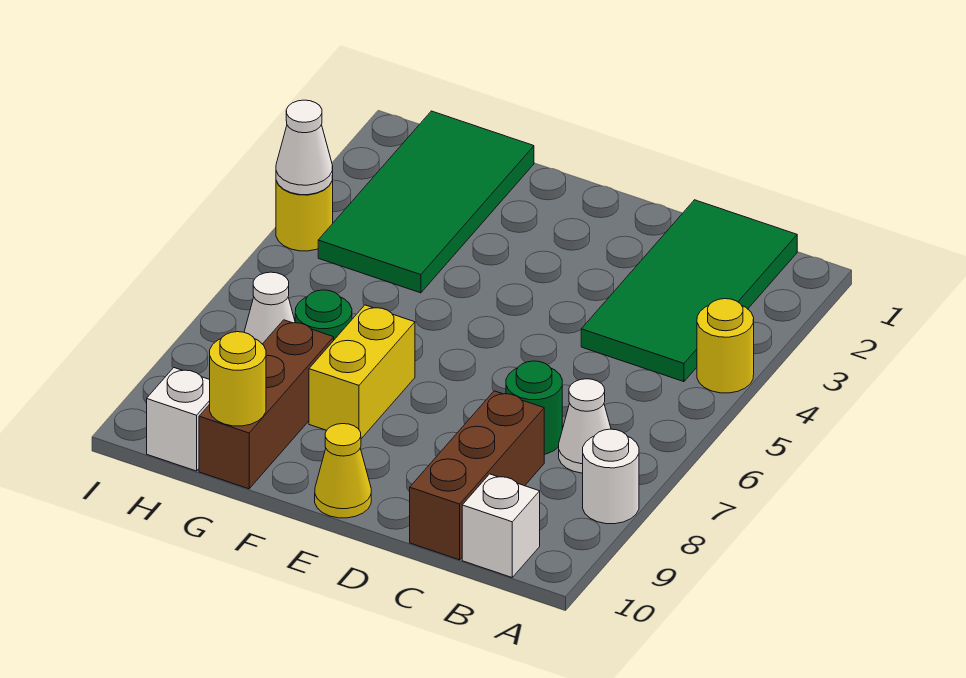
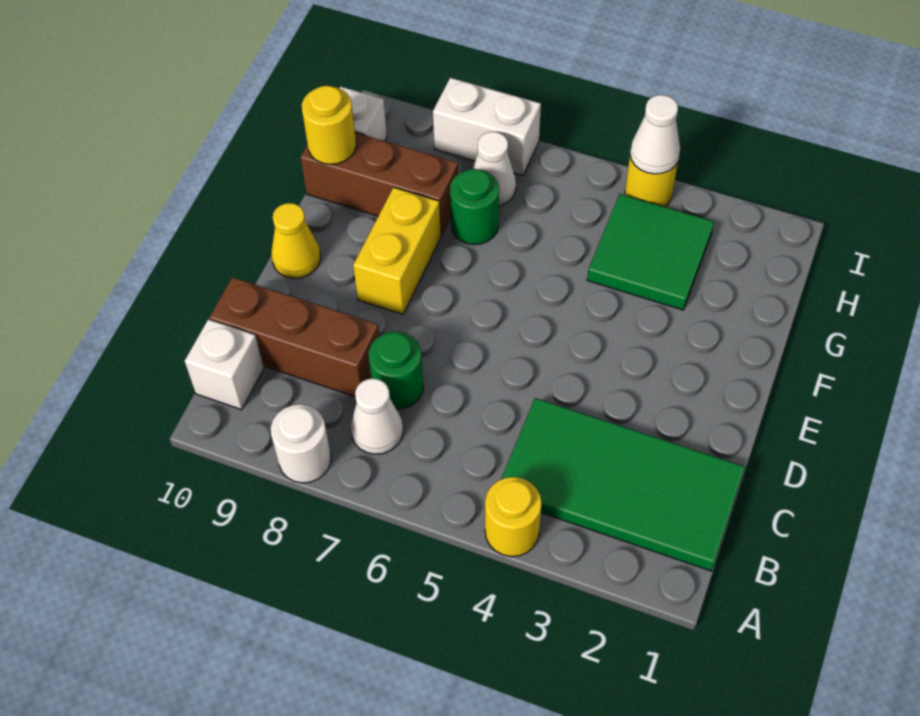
yellow 1x2 brick [309,305,415,439] -> yellow 1x2 brick turned to [353,187,441,314]
green 2x4 tile [318,111,534,293] -> green 2x2 tile [587,194,714,310]
none -> white 1x2 brick [433,78,541,175]

